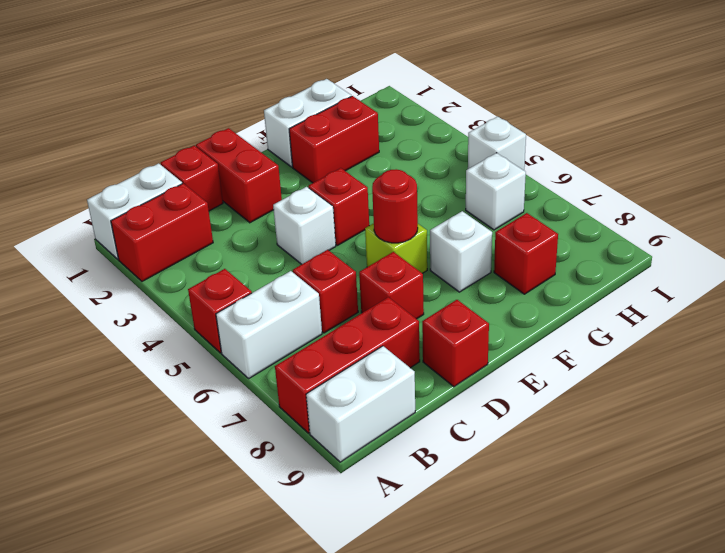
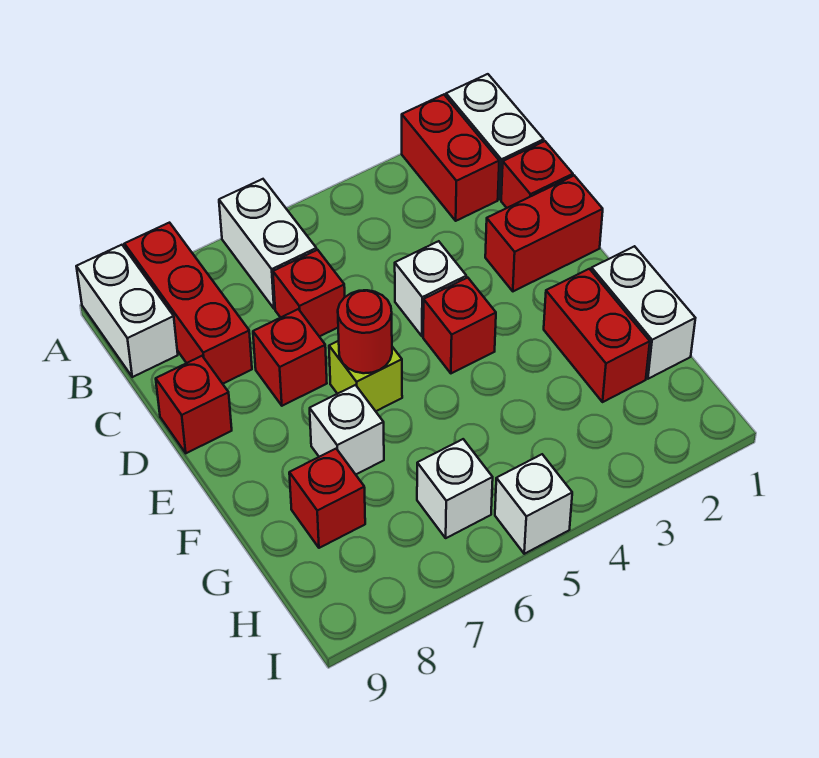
red 1x1 brick [188,269,252,353] -> none

